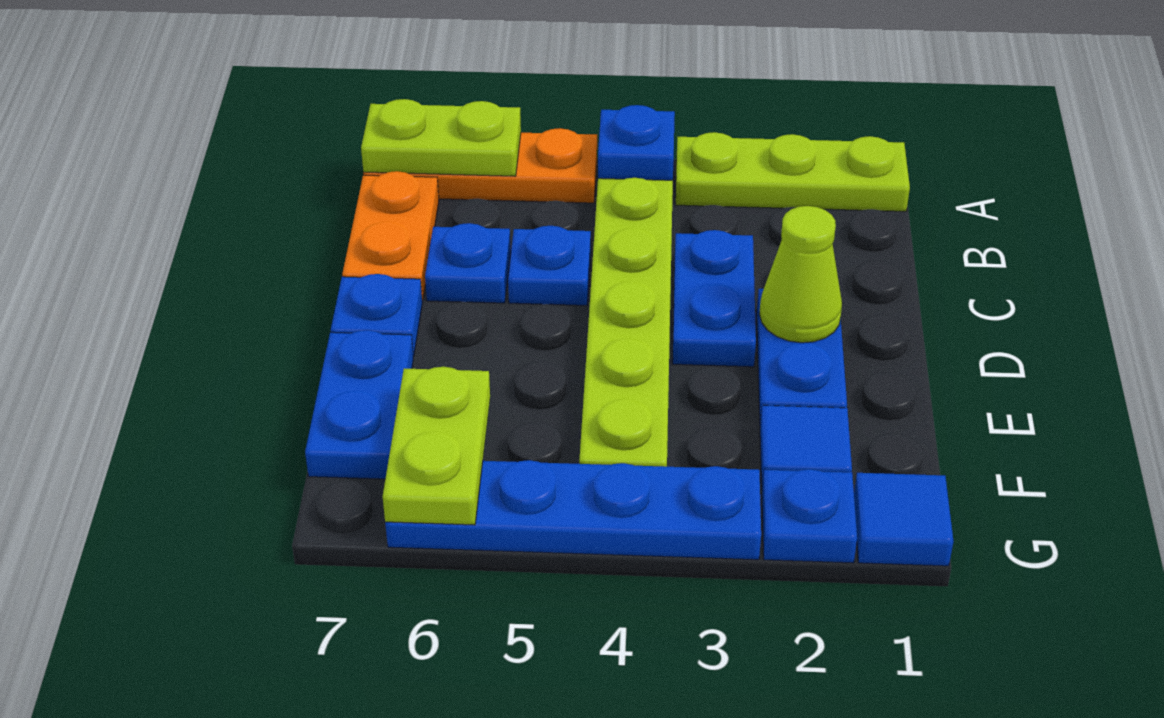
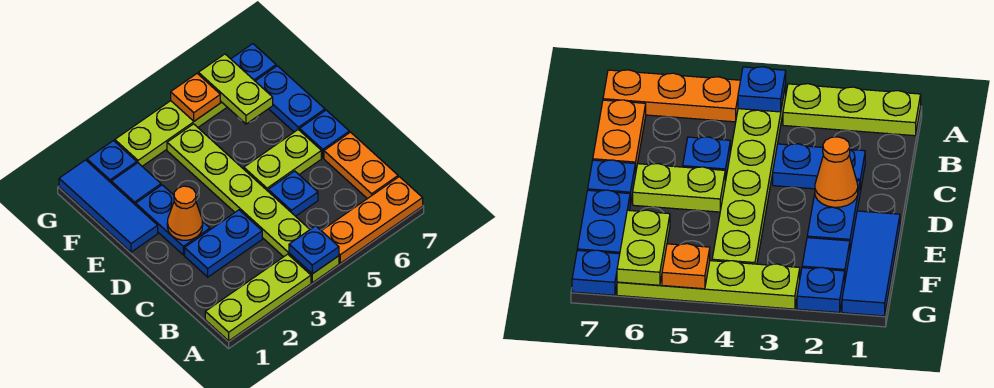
lime 1x2 plate [361,99,521,176] -> lime 1x2 plate moved to [244,130,321,191]
blue 1x2 plate [673,230,756,367] -> blue 1x2 plate turned to [185,210,262,277]
blue 1x1 plate [425,223,511,303] -> blue 1x1 plate moved to [231,44,276,81]
lime 1x1 cone [759,206,842,343] -> orange 1x1 cone [167,186,203,240]
blue 1x1 tile [854,473,953,566] -> blue 1x3 tile [59,160,158,252]
blue 1x4 plate [385,460,761,560] -> lime 1x4 plate [115,101,227,166]
none -> orange 1x1 plate [171,74,220,121]

